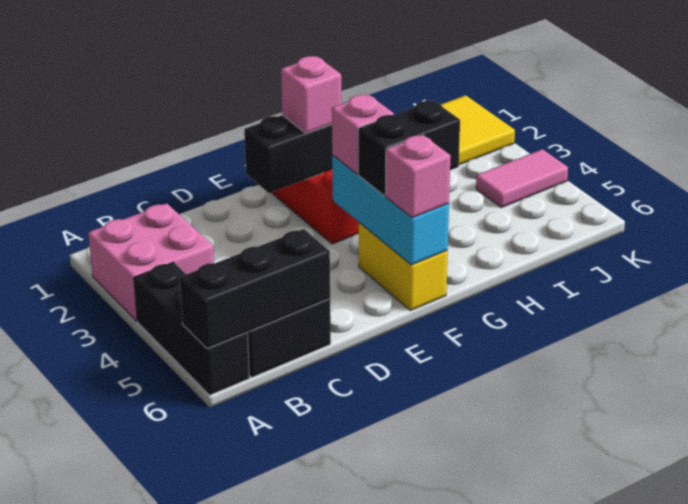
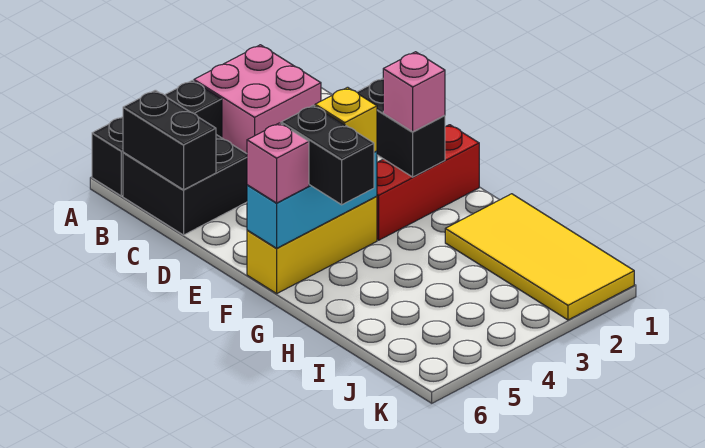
black 1x3 brick [180,229,330,348] -> black 1x2 brick [123,90,216,190]
pink 1x1 brick [332,95,394,174] -> yellow 1x1 brick [315,87,377,152]
yellow 1x2 brick [359,223,448,311] -> yellow 1x3 brick [247,196,377,294]
pink 1x2 tile [476,149,568,208] -> none

